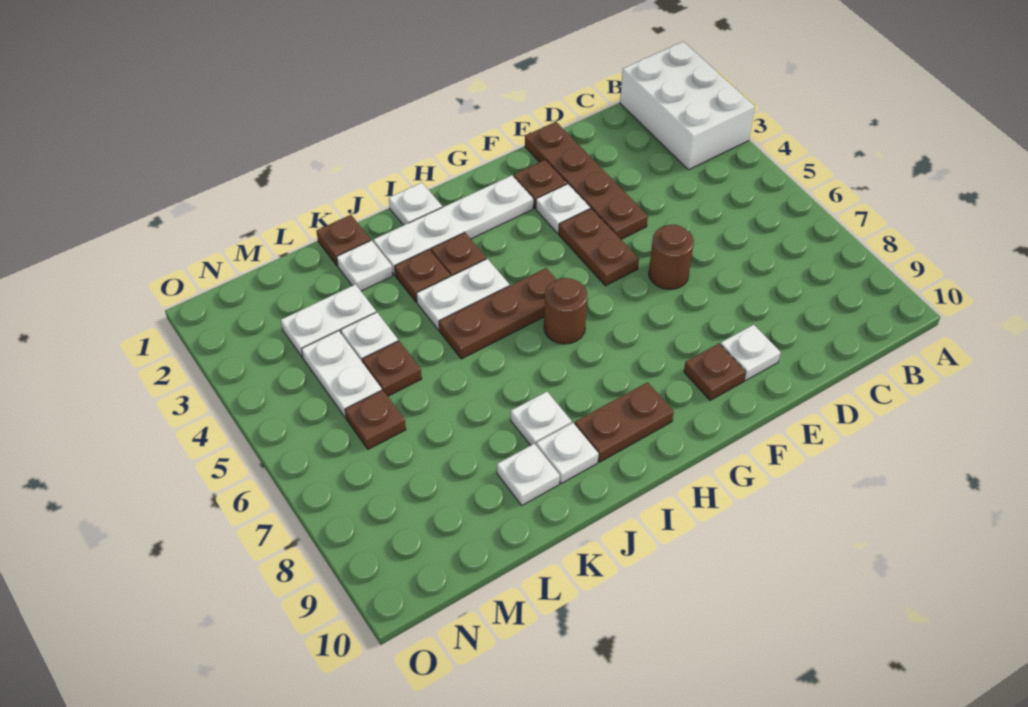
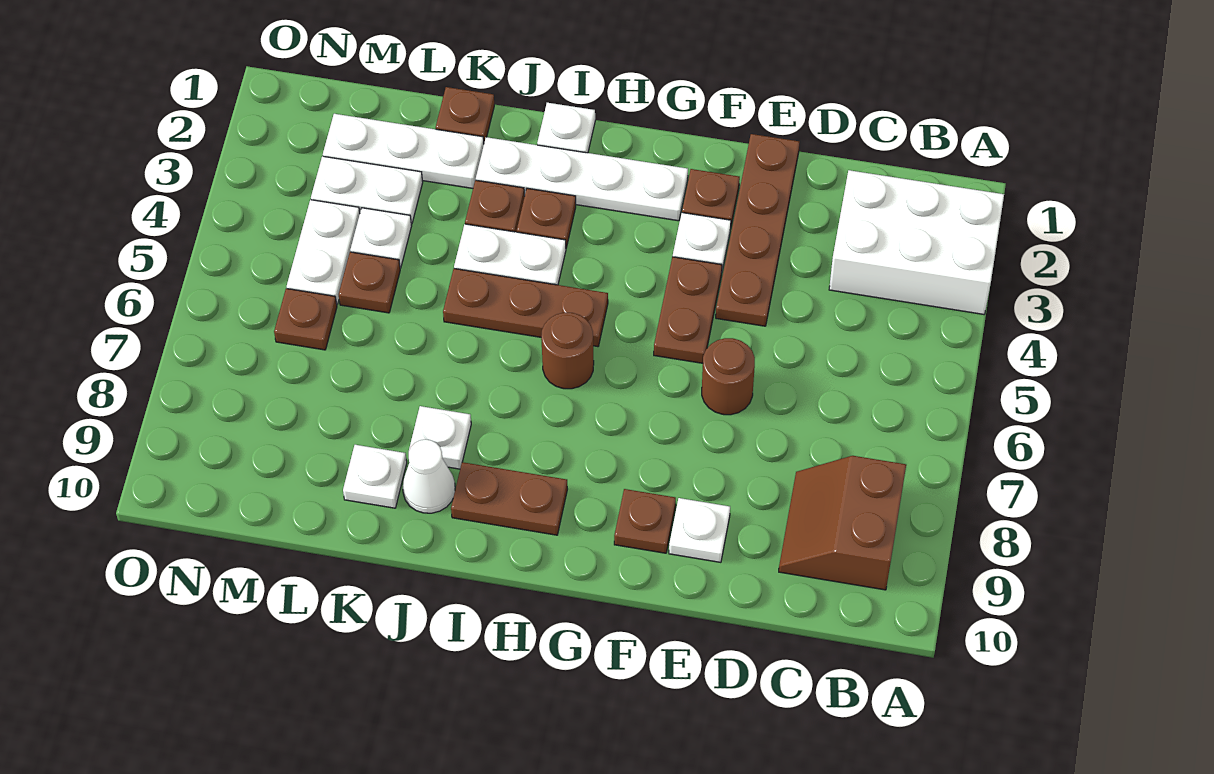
white 2x3 brick [620,41,755,170] -> white 2x3 brick turned to [829,170,1004,314]
none -> brown 2x2 slope [779,456,906,590]
white 1x1 plate [536,423,599,484] -> white 1x1 cone [403,439,455,513]
white 1x1 plate [337,240,393,291] -> white 1x3 plate [323,114,484,188]

